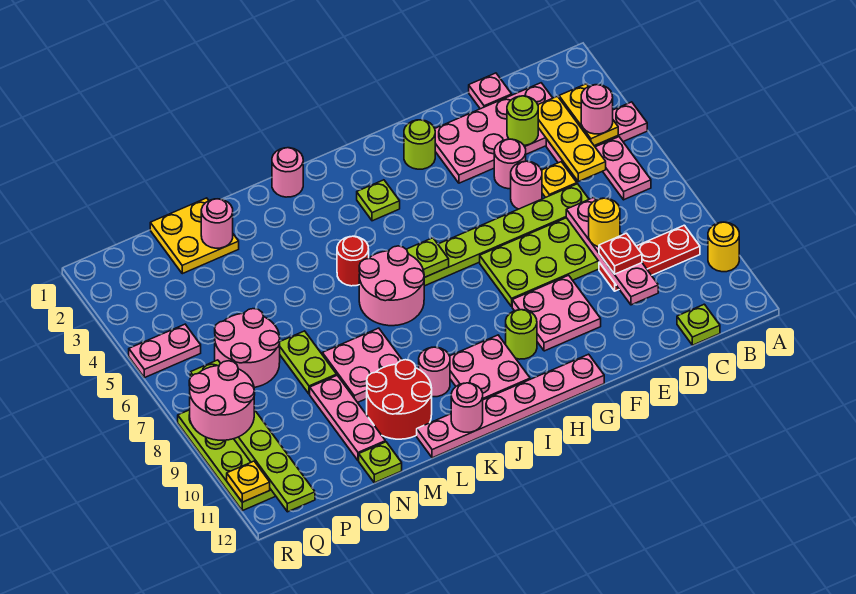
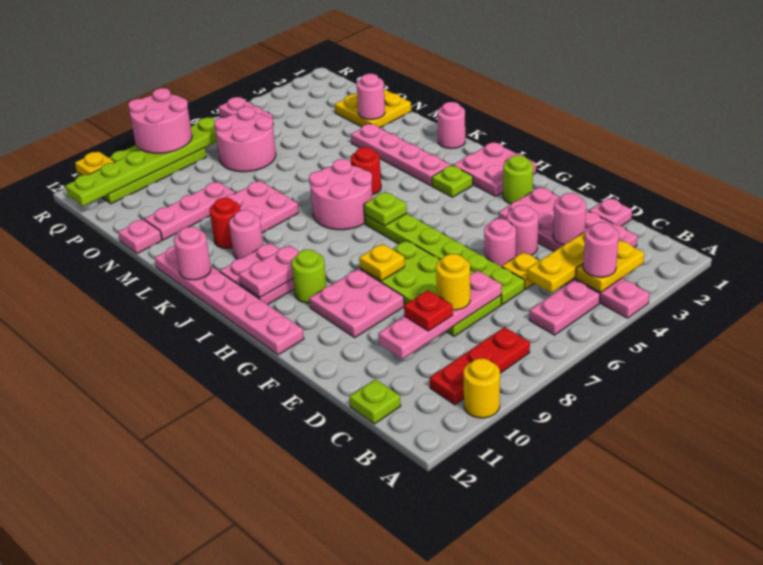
red 1x3 plate [599,225,700,291] -> red 1x3 plate turned to [430,327,530,405]
lime 1x1 round brick [507,96,538,145] -> pink 1x1 round brick [553,193,586,245]
none -> yellow 1x1 plate [359,244,405,281]
none -> pink 2x2 plate [453,142,536,196]
none -> pink 1x2 plate [239,245,299,297]
none -> pink 1x4 plate [351,124,451,186]
red 2x2 round brick [367,360,432,439] -> red 1x1 round brick [209,198,241,248]
lime 1x2 plate [280,331,337,394] -> none
lime 1x1 plate [359,442,402,483] -> pink 1x1 plate [118,219,162,254]

